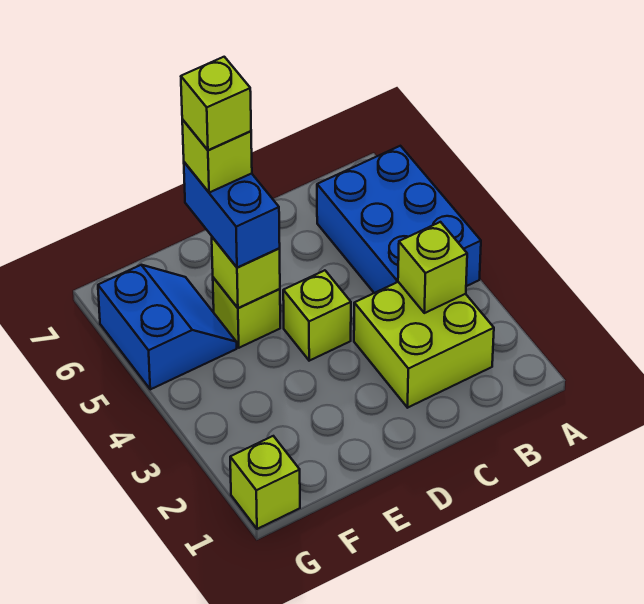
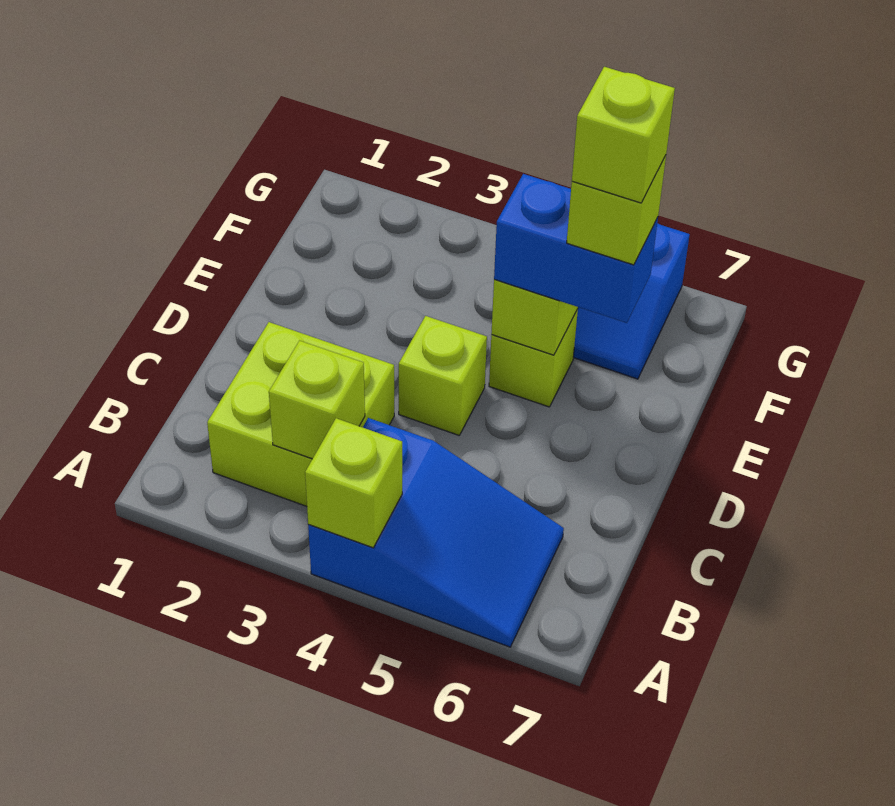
blue 2x3 brick [317,146,481,293] -> blue 2x3 slope [308,418,564,647]
lime 1x1 brick [230,436,300,529] -> lime 1x1 brick moved to [305,418,402,548]

